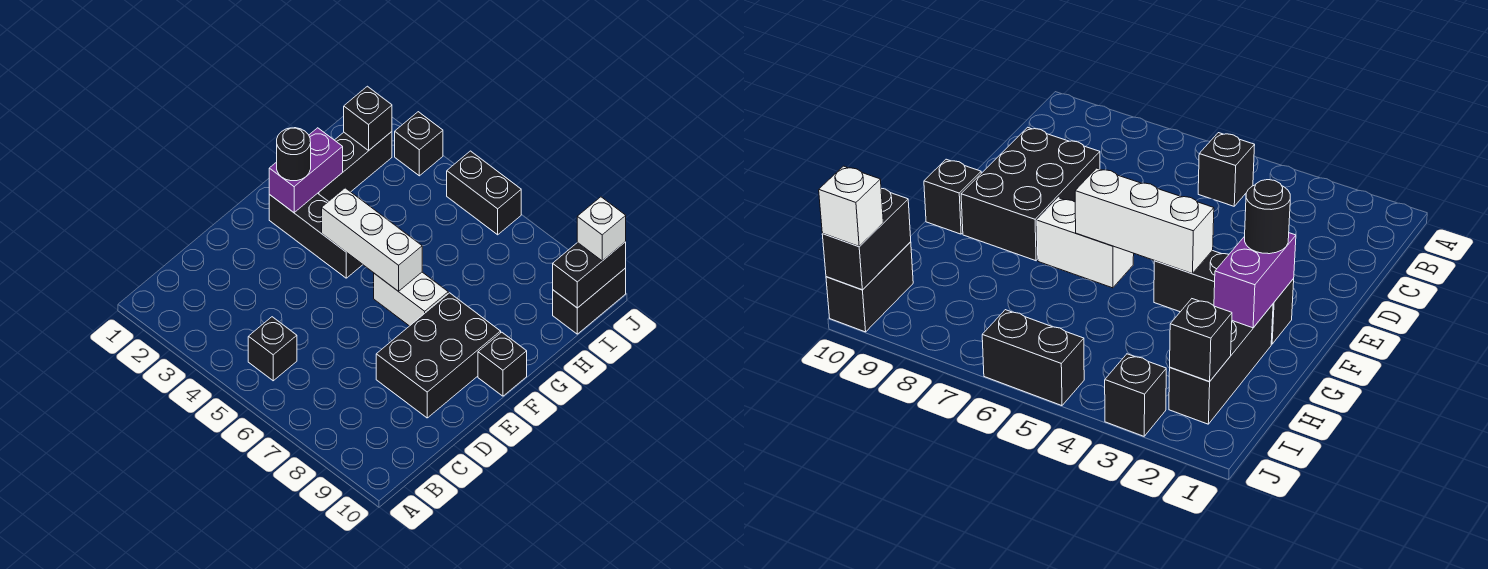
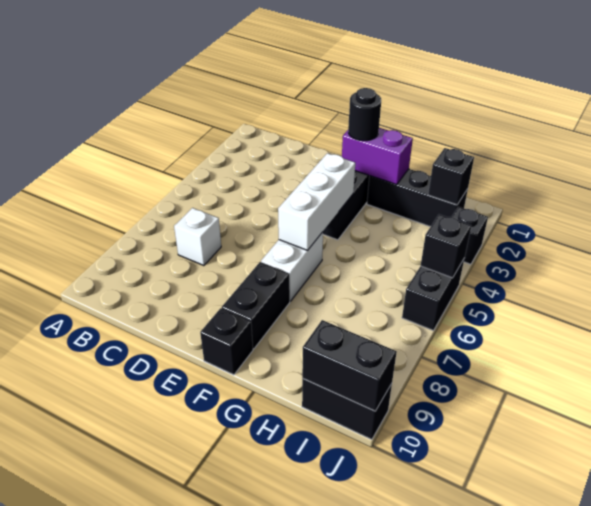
black 1x1 brick [248,317,297,381] -> black 1x1 brick moved to [421,215,471,278]
black 2x3 brick [376,293,501,418] -> black 1x2 brick [222,262,290,349]
white 1x1 brick [577,197,626,261] -> white 1x1 brick moved to [174,208,221,266]

